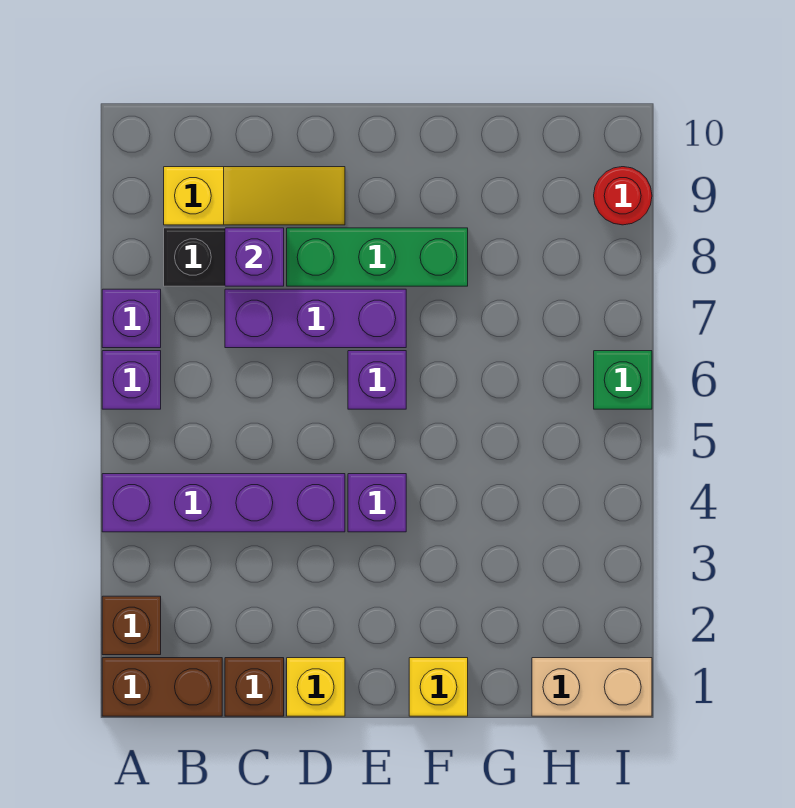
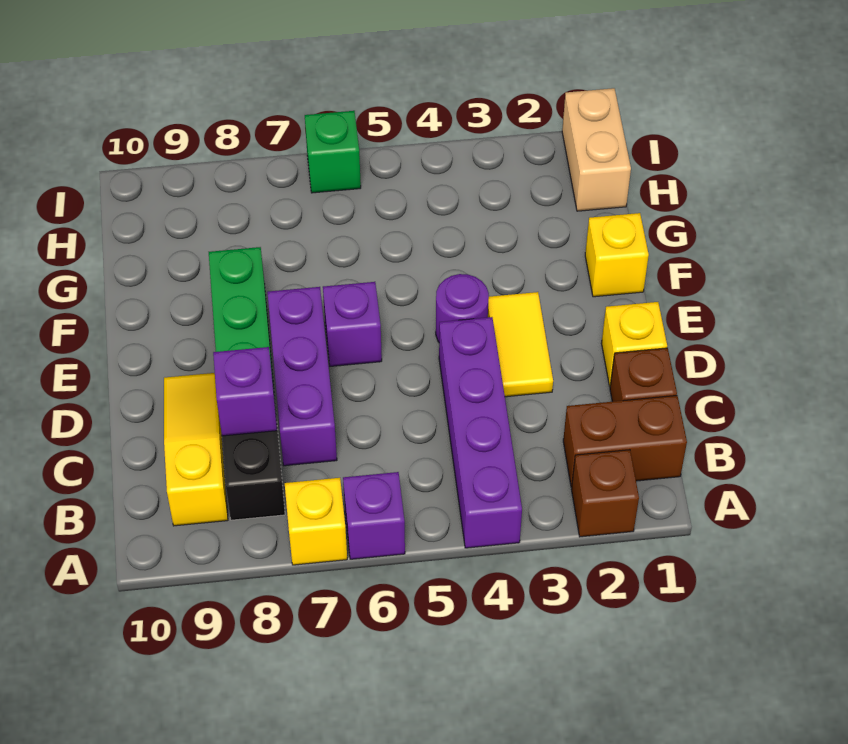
brown 1x2 brick [102,658,222,716] -> brown 1x2 brick turned to [563,396,687,487]
purple 1x1 brick [102,289,161,348] -> yellow 1x1 brick [285,478,347,565]
none -> yellow 1x2 tile [488,292,553,397]
purple 1x1 brick [348,474,406,532] -> purple 1x1 round brick [436,274,489,342]
red 1x1 round brick [594,167,652,225] -> none

